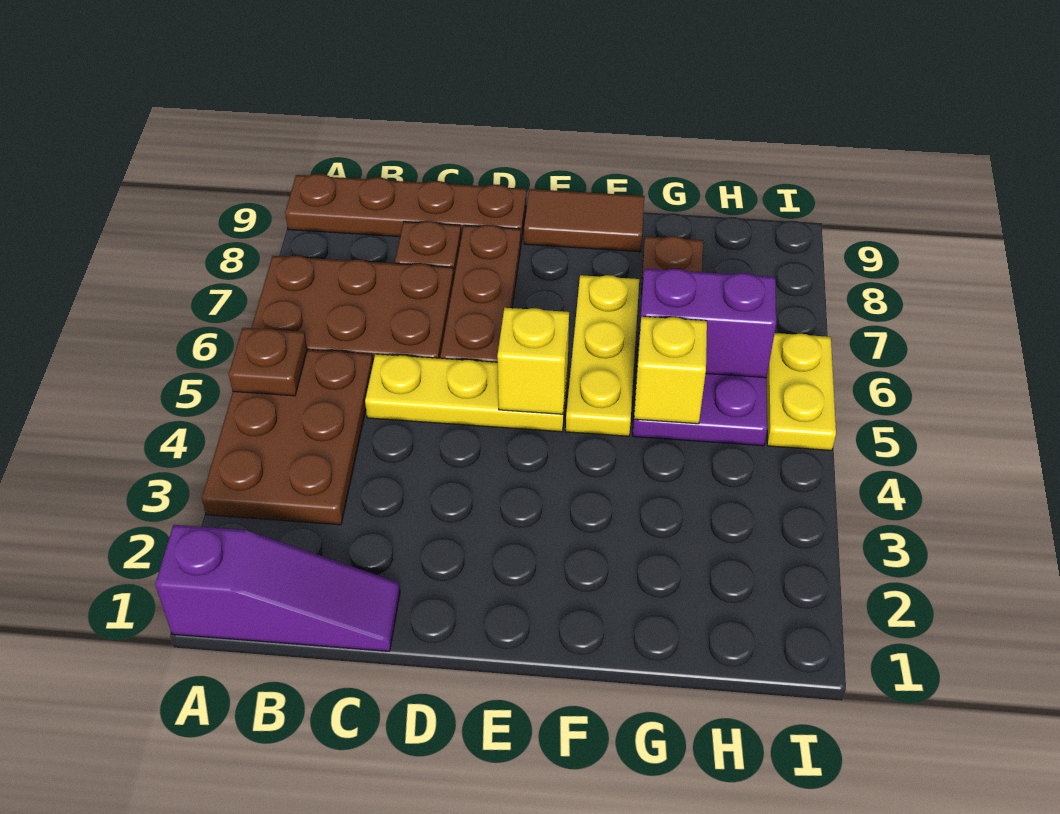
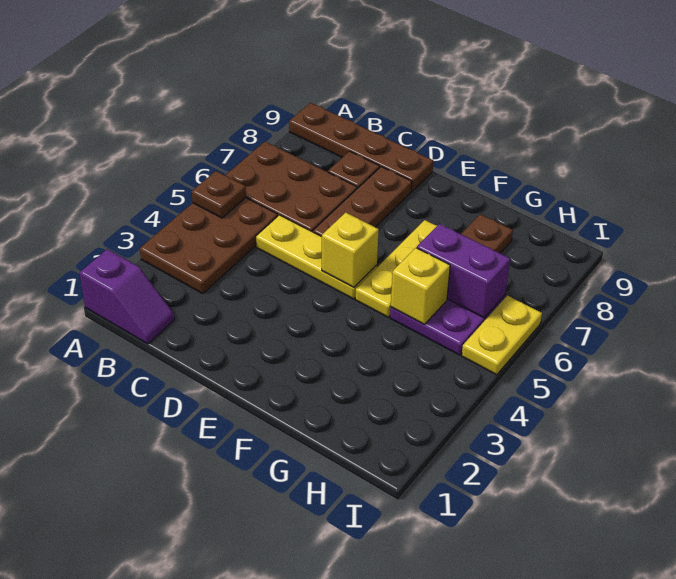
purple 1x3 slope [155,525,400,651] -> purple 1x2 slope [80,249,174,344]
brown 1x2 tile [524,189,644,252] -> none

